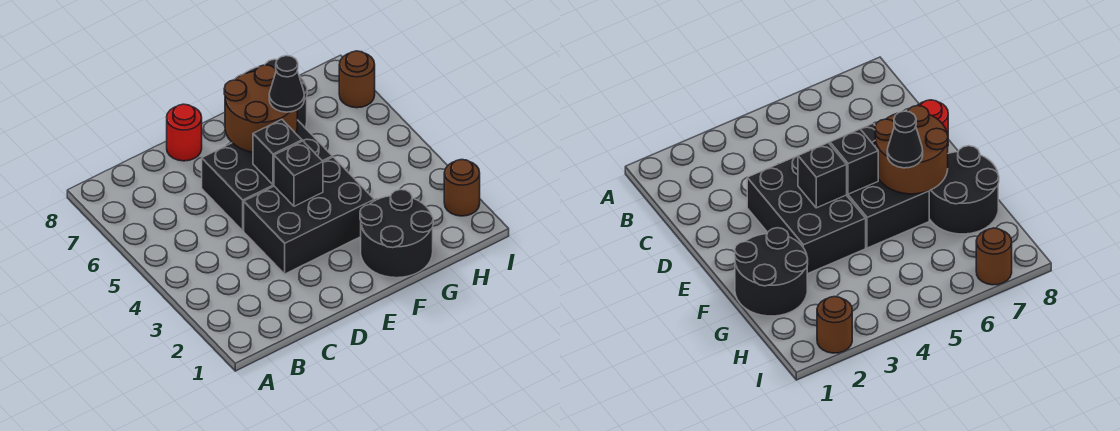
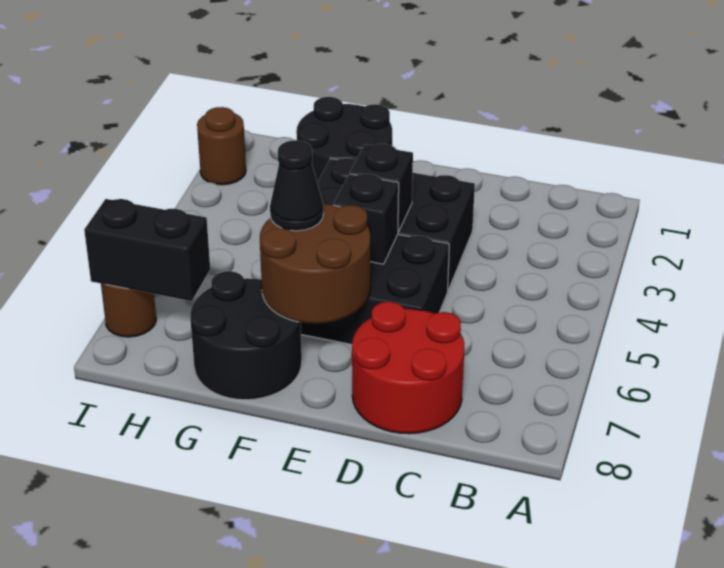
red 1x1 round brick [167,104,202,161] -> red 2x2 round brick [352,302,464,434]
none -> black 1x2 brick [84,199,210,301]

